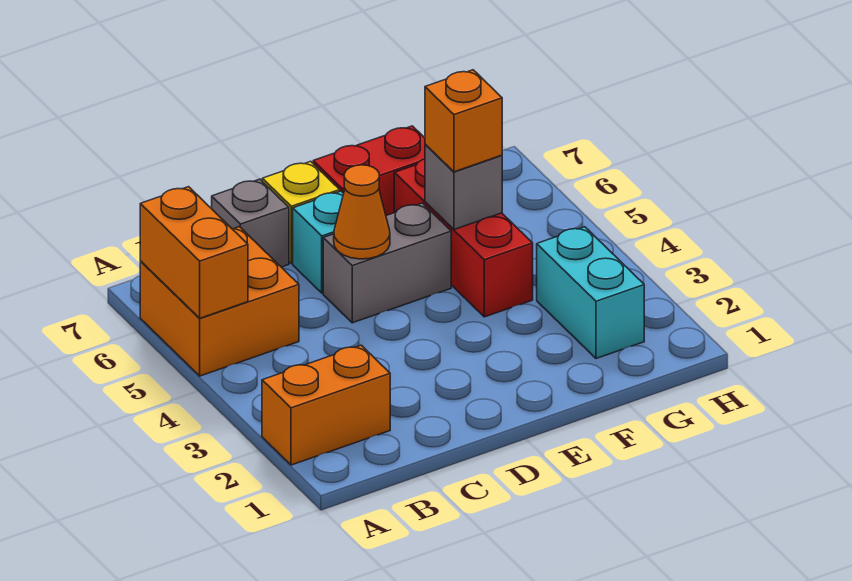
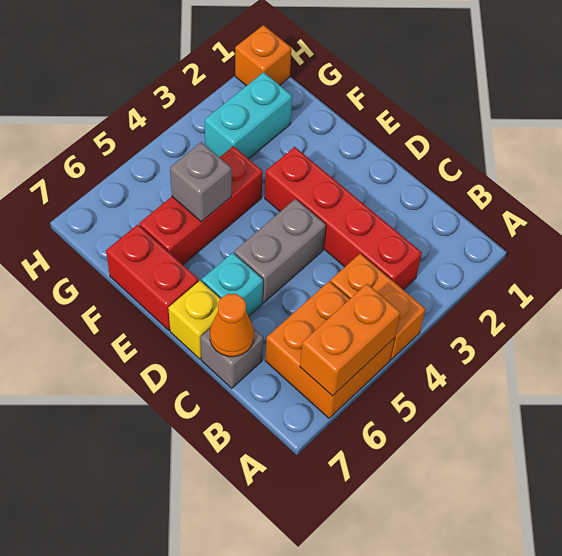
orange 1x2 brick [262,345,390,465] -> orange 1x2 brick moved to [330,254,426,360]
none -> red 1x4 brick [265,147,422,290]
grey 1x2 brick [323,203,451,323] -> grey 1x2 brick turned to [234,199,326,303]
orange 1x1 cone [334,165,390,259] -> orange 1x1 cone moved to [210,294,254,357]
orange 1x1 brick [425,70,502,172] -> orange 1x1 brick moved to [235,25,291,86]

